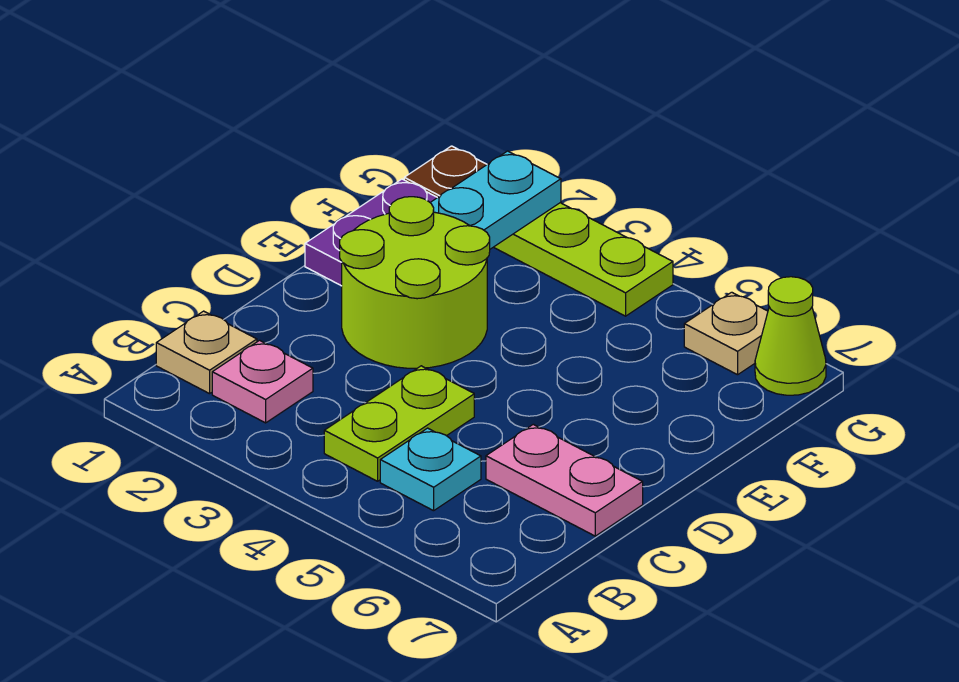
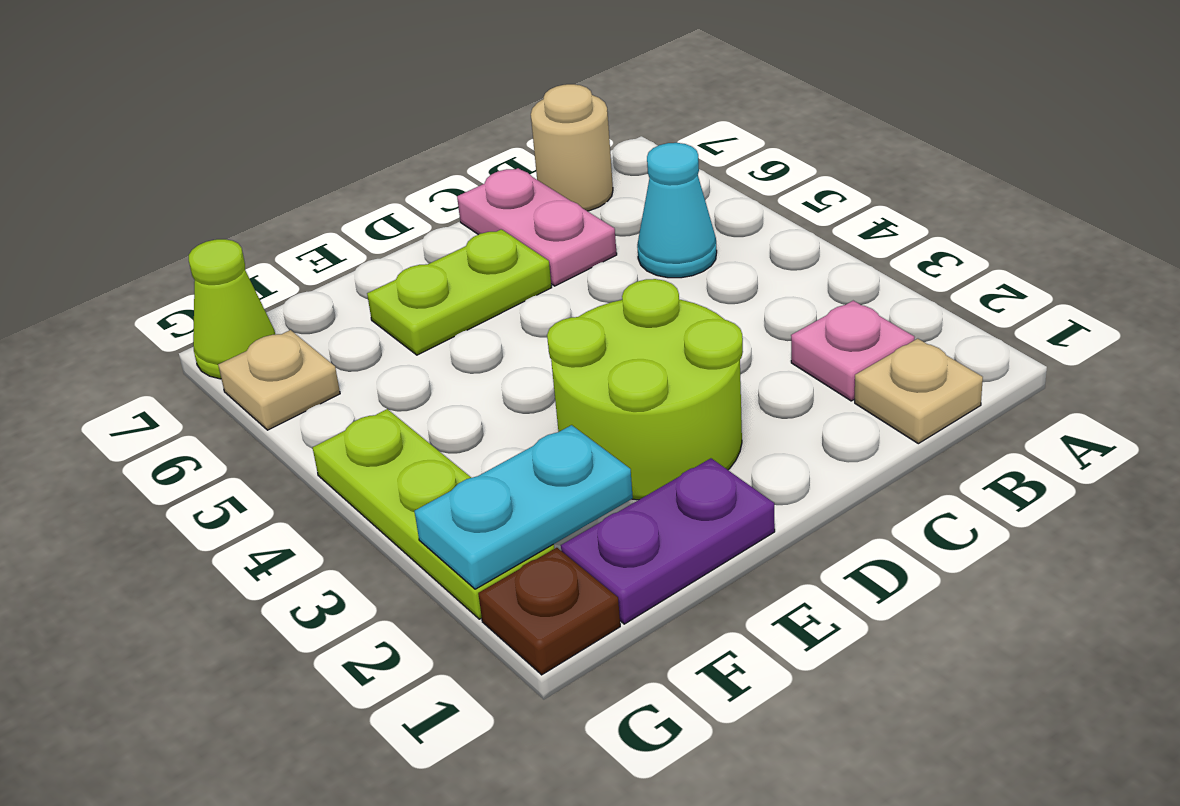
lime 1x2 plate [324,366,474,481] -> lime 1x2 plate moved to [367,229,552,355]
cyan 1x1 plate [380,428,481,511] -> cyan 1x1 cone [637,143,717,278]
none -> tan 1x1 round brick [531,84,613,211]

